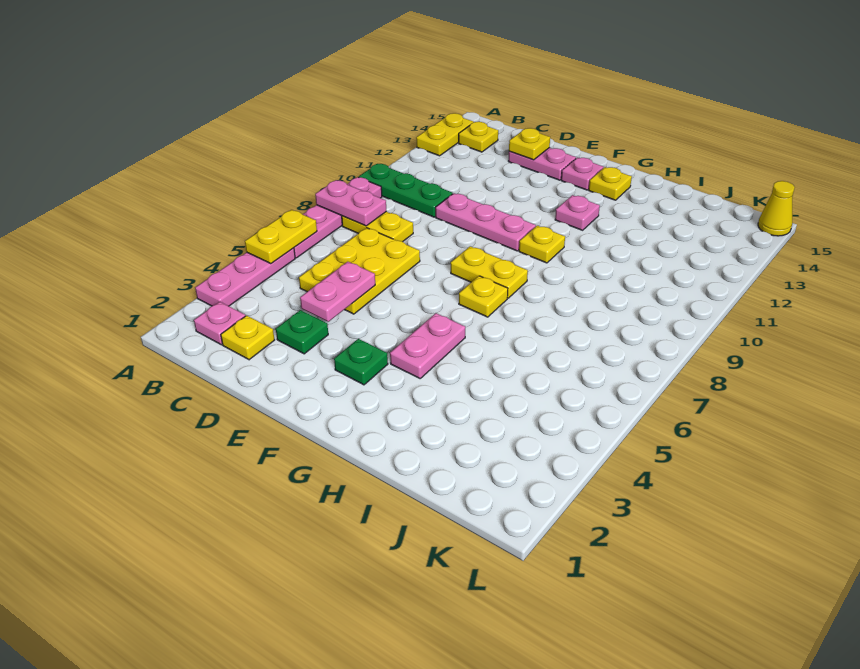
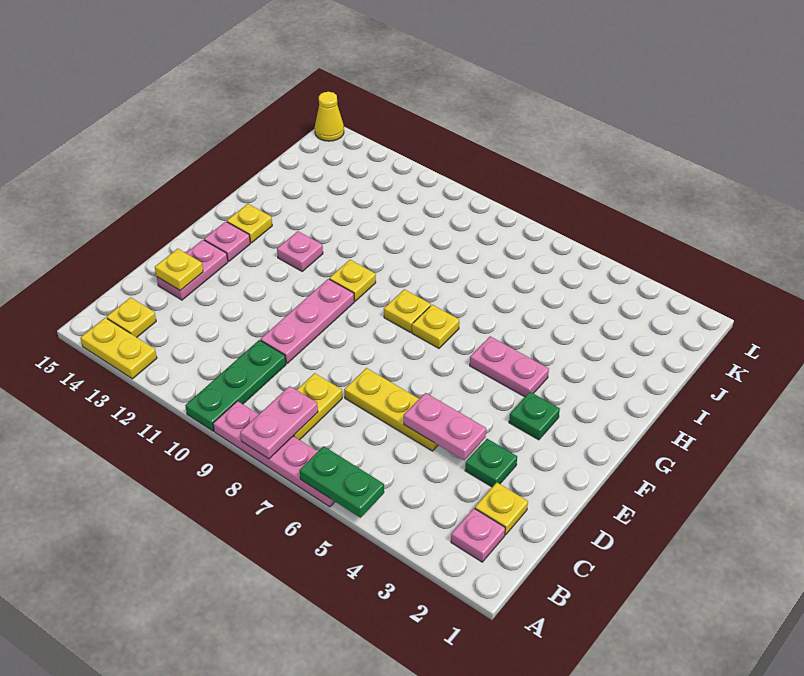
pink 1x3 plate [195,248,295,306] -> none
yellow 1x2 plate [245,210,317,264] -> green 1x2 plate [299,446,384,518]
yellow 2x3 plate [299,228,420,314] -> yellow 1x3 plate [344,368,438,451]
yellow 1x2 plate [451,246,528,298] -> yellow 1x1 plate [384,289,431,332]

